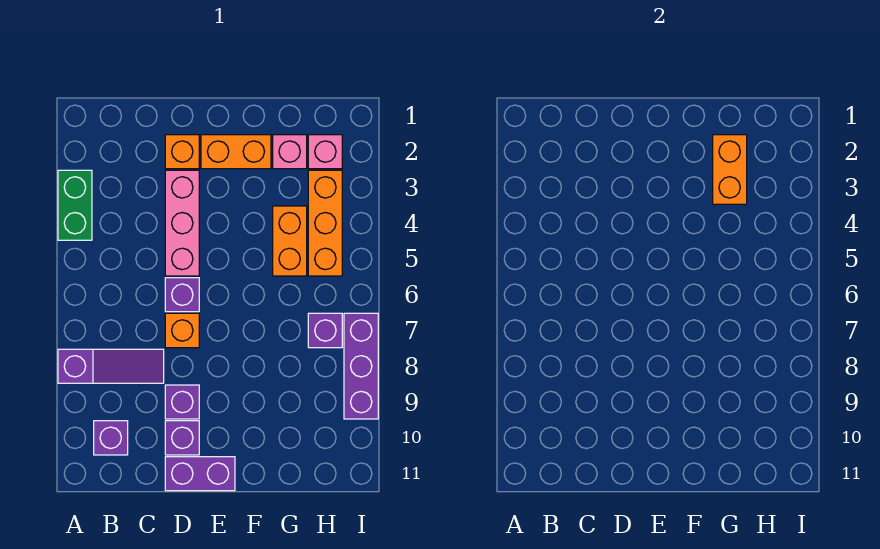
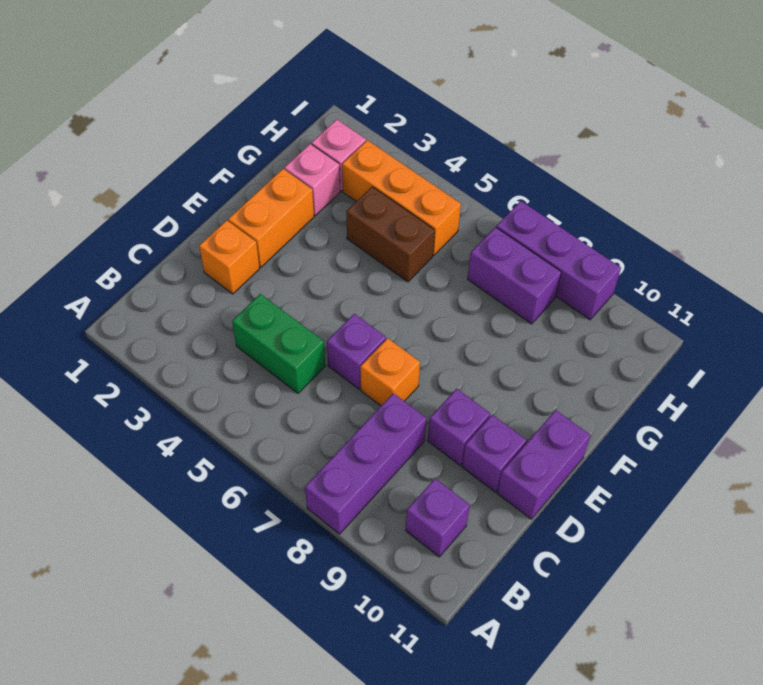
green 1x2 brick [58,170,92,240] -> green 1x2 brick moved to [232,294,325,393]
purple 1x3 slope [58,349,164,383] -> purple 1x3 brick [305,393,427,534]
pink 1x3 brick [165,170,199,276] -> none
orange 1x2 brick [713,135,747,204] -> none
orange 1x2 brick [273,206,307,276] -> brown 1x2 brick [346,187,435,282]
purple 1x1 brick [308,313,342,348] -> purple 1x2 brick [468,227,561,324]

